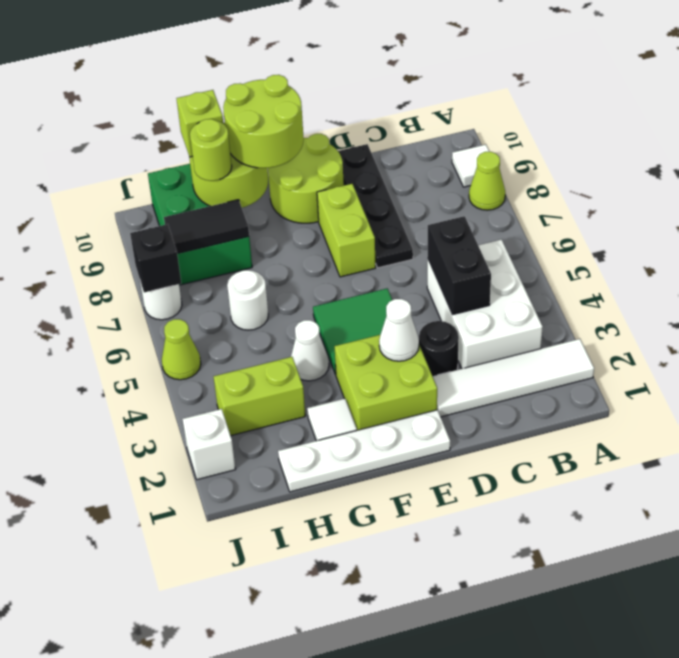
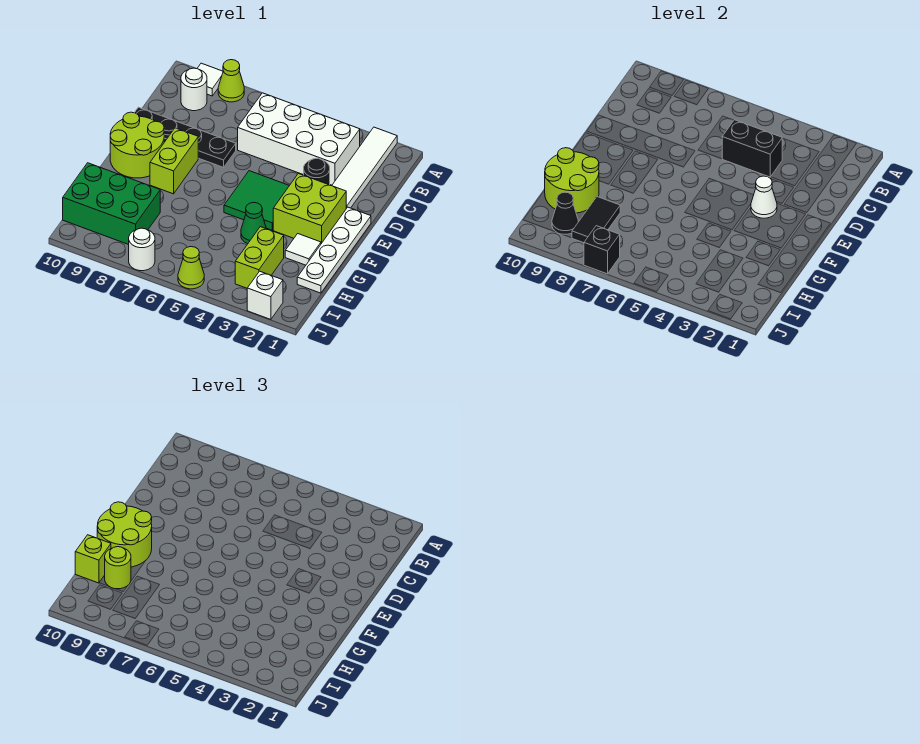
white 2x3 brick [427,240,543,369] -> white 2x4 brick [238,93,360,185]
lime 1x2 brick [317,184,376,277] -> lime 1x2 brick turned to [150,128,198,194]
white 1x1 cone [291,320,329,381] -> green 1x1 cone [241,202,266,244]
white 1x1 round brick [227,270,268,330] -> white 1x1 round brick moved to [181,68,207,111]
none -> black 1x1 cone [552,192,578,234]

